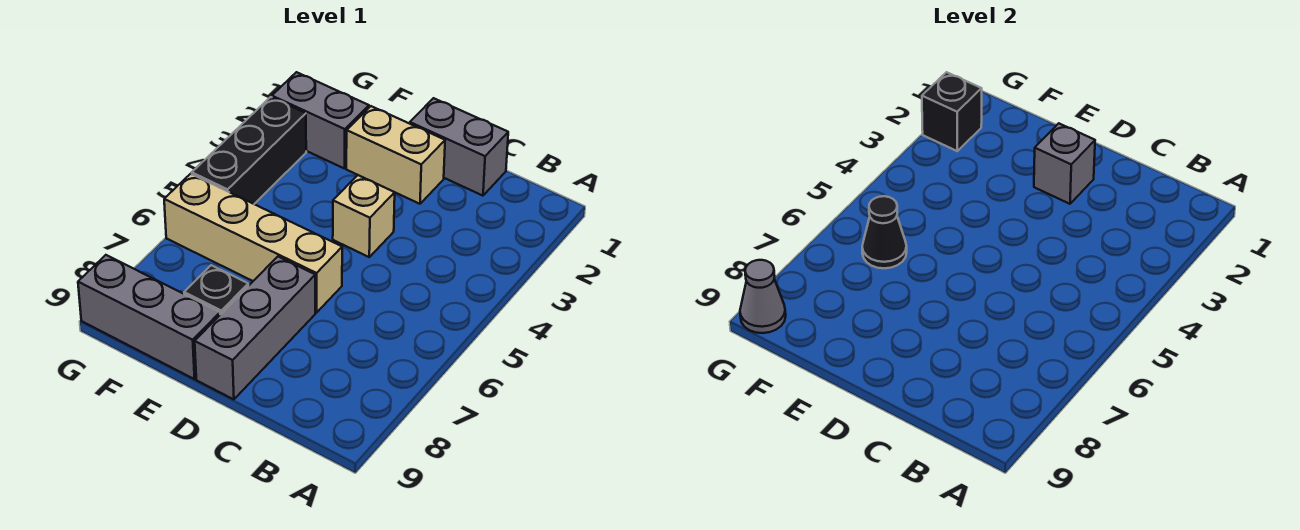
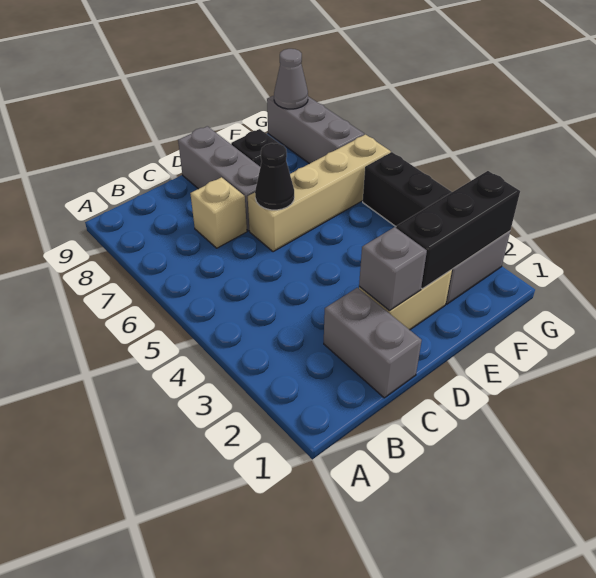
grey 1x2 brick [410,98,508,196] -> grey 1x2 brick turned to [324,288,422,398]
tan 1x1 brick [333,175,395,257] -> tan 1x1 brick moved to [190,177,247,248]
grey 1x3 brick [78,255,220,379] -> grey 1x3 brick turned to [267,96,364,164]
black 1x1 cone [862,196,907,268] -> black 1x1 cone moved to [255,143,294,210]
black 1x1 brick [922,72,982,151] -> black 1x3 brick [396,171,520,289]

